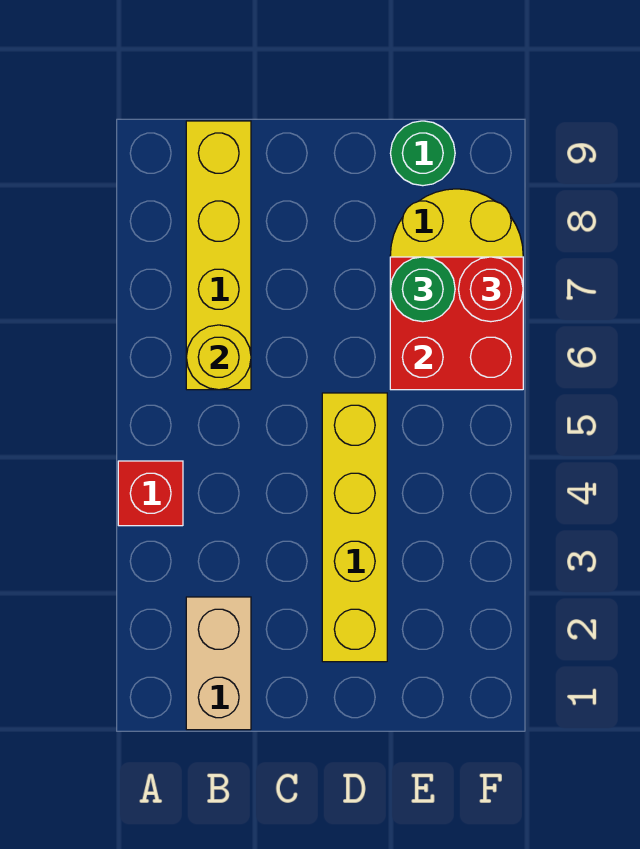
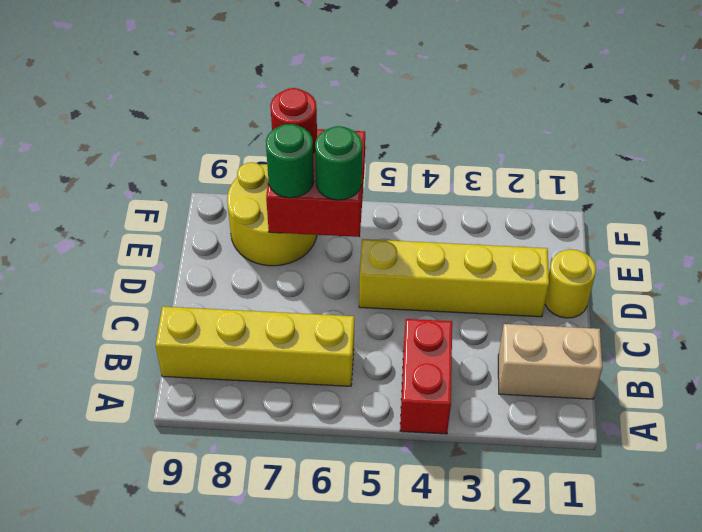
red 1x1 brick [118,461,183,526] -> red 1x2 brick [400,319,452,434]
yellow 1x1 round brick [186,325,251,390] -> yellow 1x1 round brick moved to [545,249,596,318]
green 1x1 round brick [390,121,455,186] -> green 1x1 round brick moved to [315,126,362,200]

